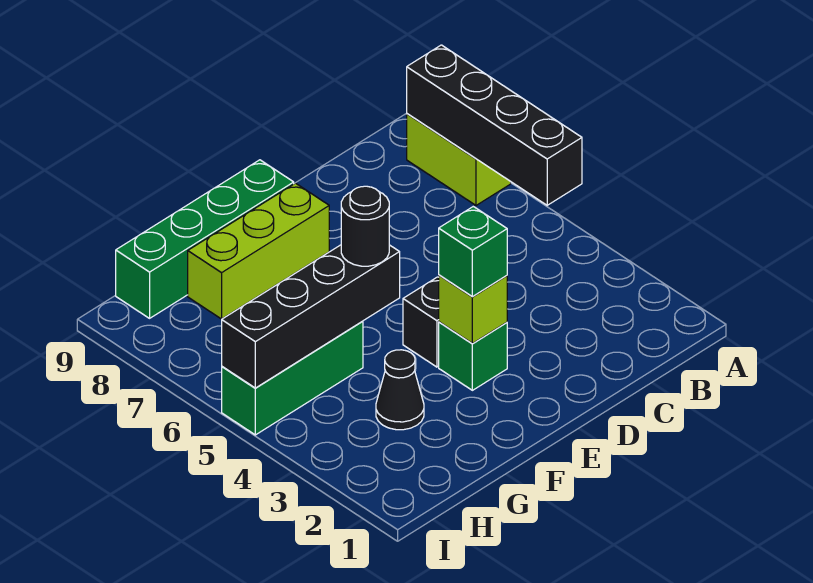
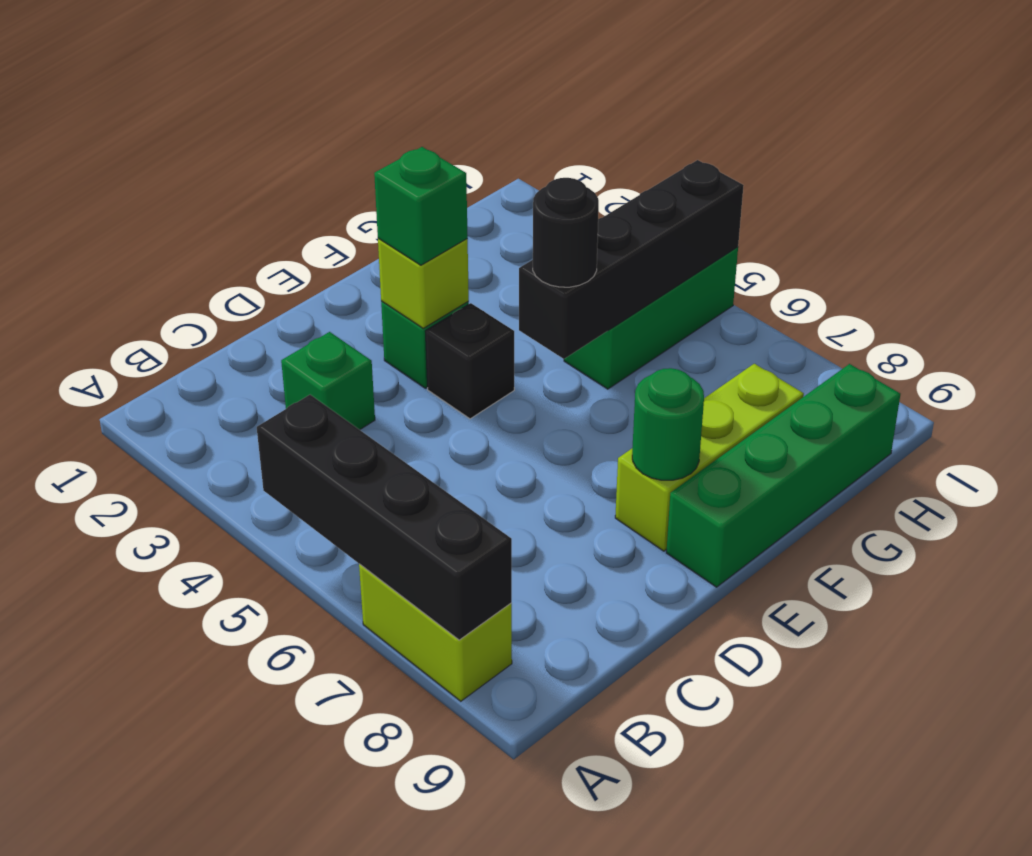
none -> green 1x1 brick [281,332,375,430]
none -> green 1x1 round brick [632,368,704,480]
black 1x1 cone [376,350,424,430] -> none

